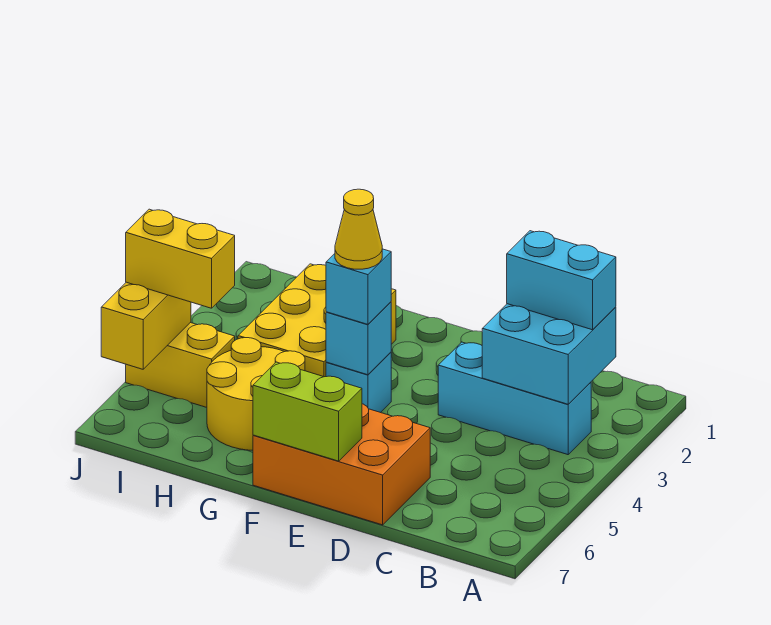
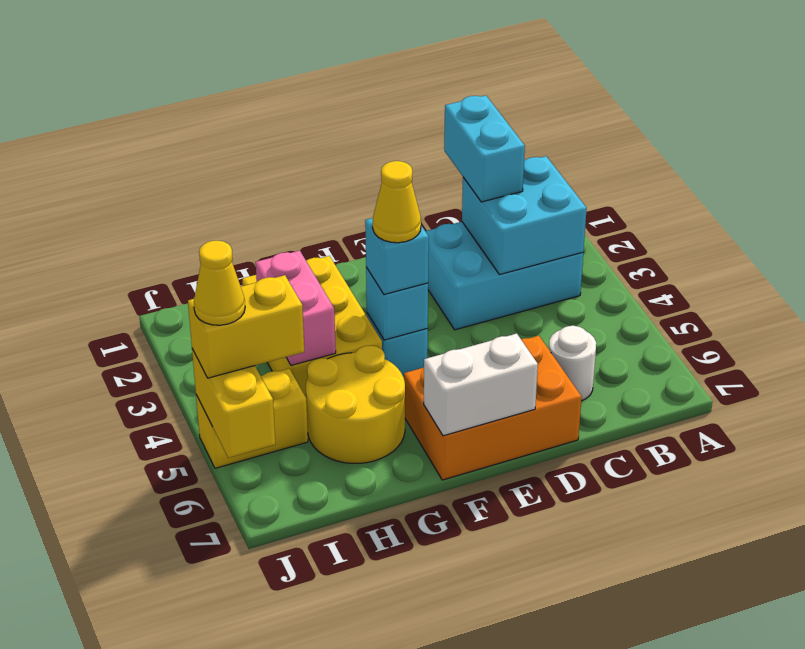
cyan 1x2 brick [507,231,616,330] -> cyan 1x2 brick turned to [444,95,525,202]
cyan 1x3 brick [438,342,591,455] -> cyan 2x3 brick [425,222,583,330]
none -> white 1x1 round brick [549,326,596,401]
lime 1x2 brick [253,362,362,461] -> white 1x2 brick [424,334,538,436]
none -> pink 1x2 brick [256,251,336,365]
none -> yellow 1x1 cone [194,241,245,325]

